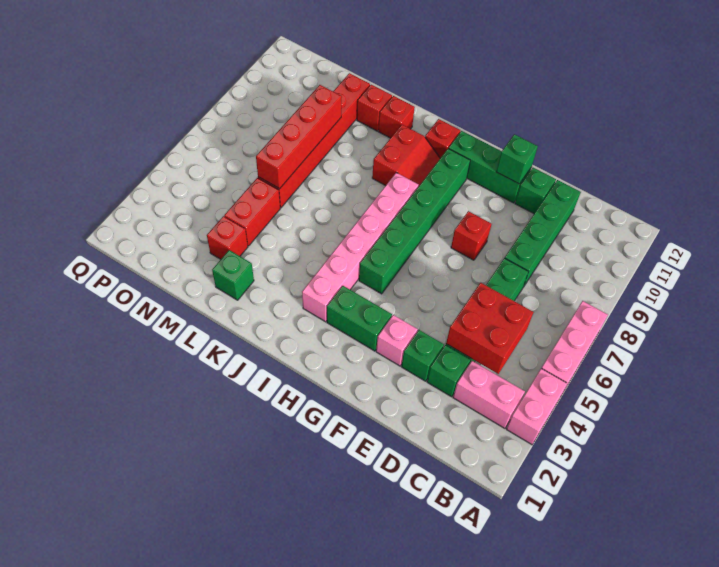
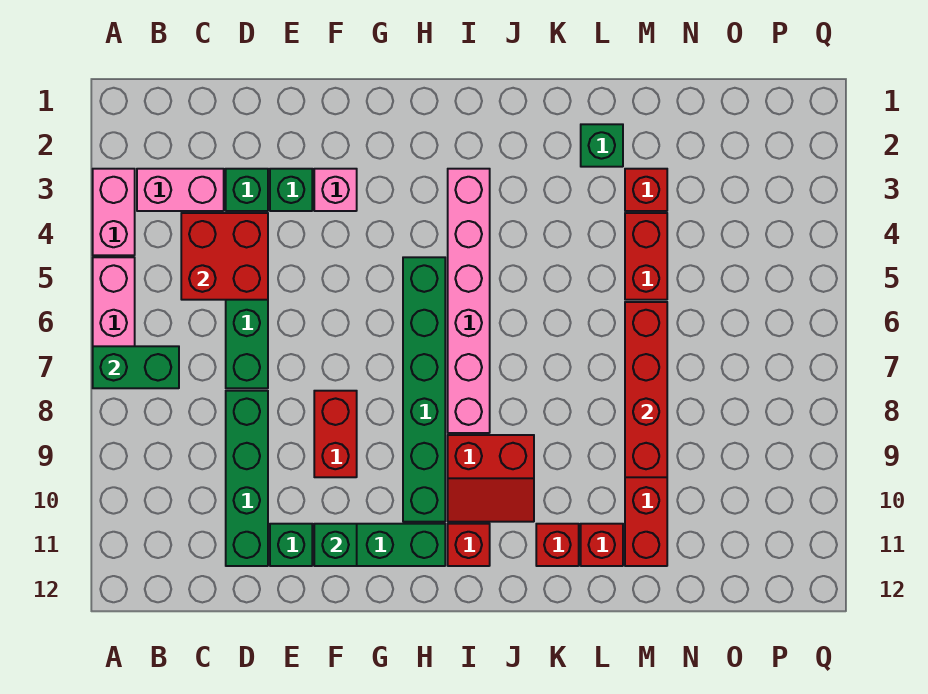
red 1x1 brick [451,211,491,260] -> red 1x2 brick [314,391,357,477]
green 1x2 brick [327,286,392,351] -> green 1x2 brick moved to [93,346,179,388]
red 2x2 slope [372,125,440,187] -> red 2x2 slope turned to [448,435,534,522]

